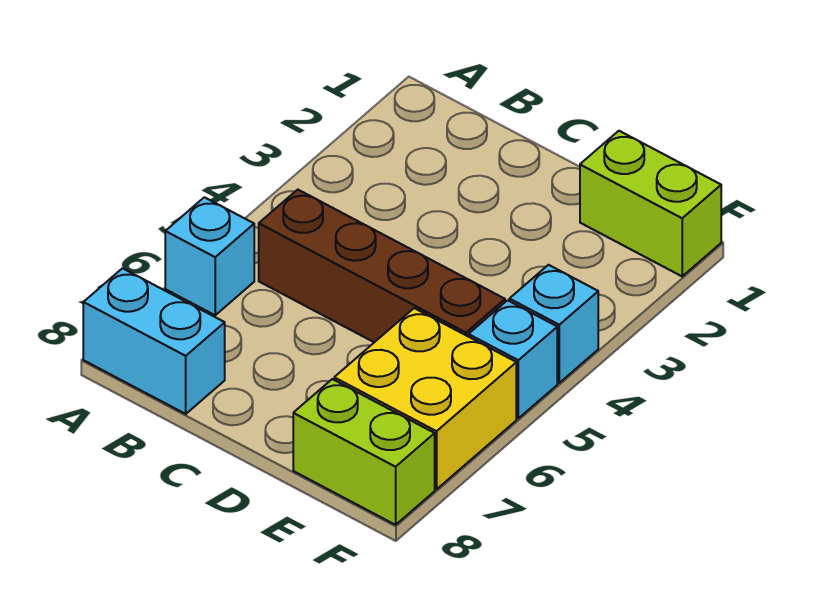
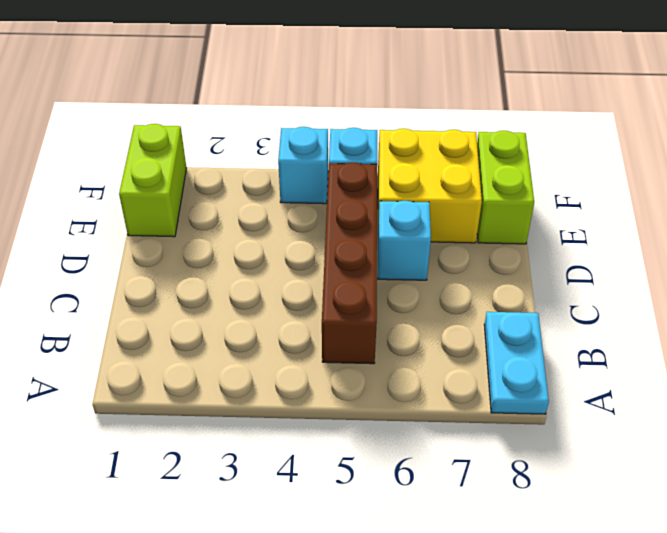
cyan 1x1 brick [165,197,254,315] -> cyan 1x1 brick moved to [378,201,431,280]
cyan 1x2 brick [83,268,225,414] -> cyan 1x2 plate [484,312,549,414]

